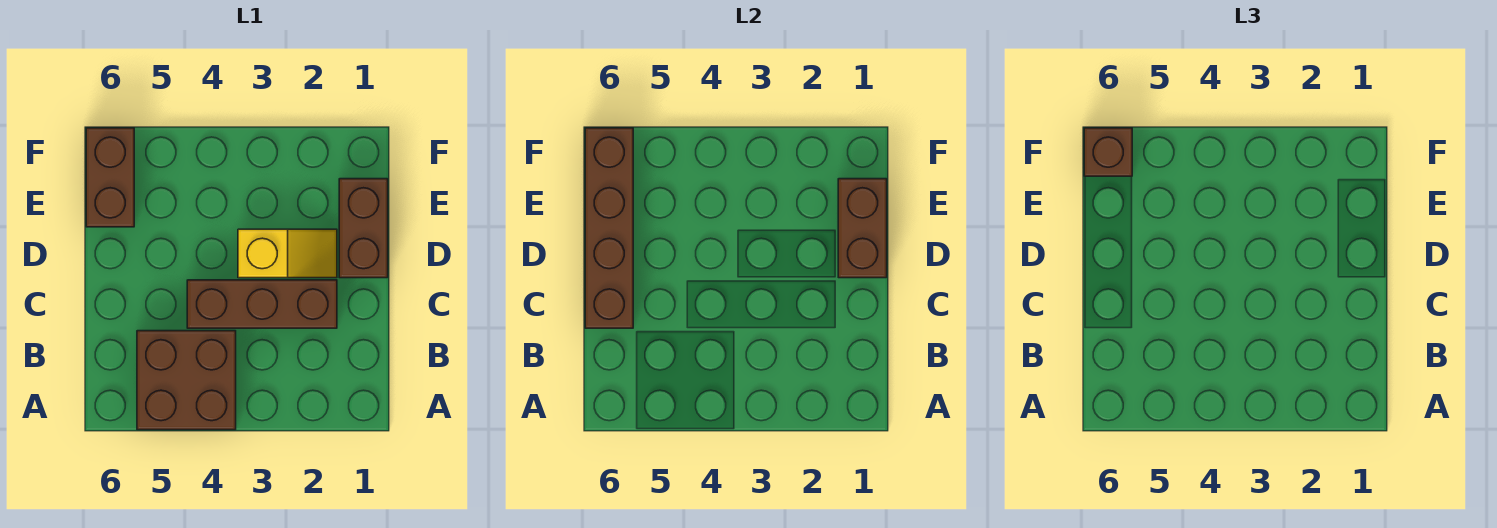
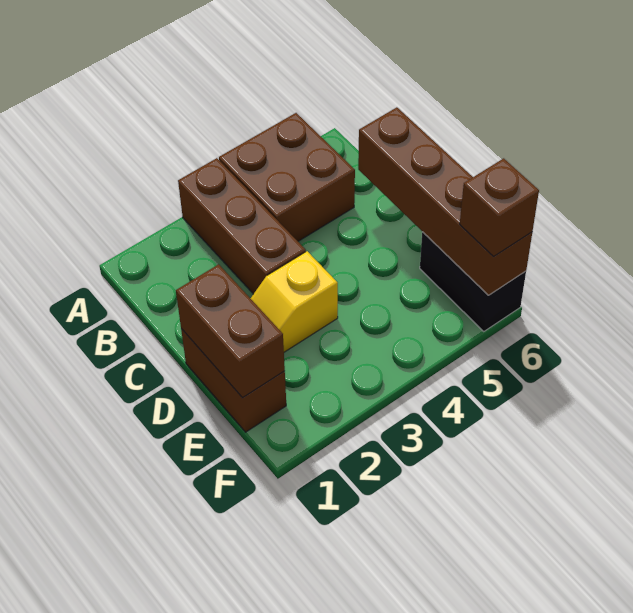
brown 1x3 brick [187,280,337,328] -> brown 1x3 brick turned to [178,158,306,294]
brown 1x2 brick [86,128,134,227] -> black 1x2 brick [420,232,526,332]

